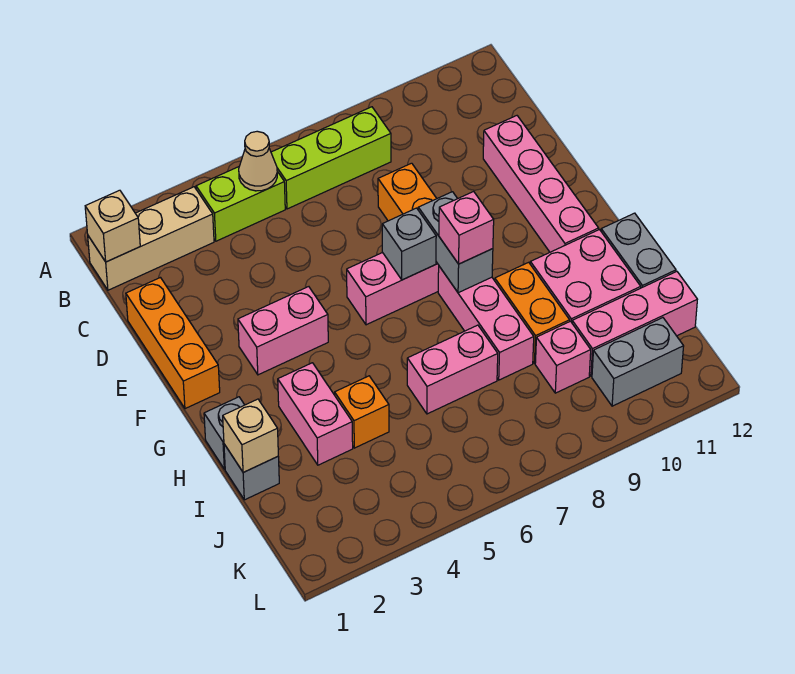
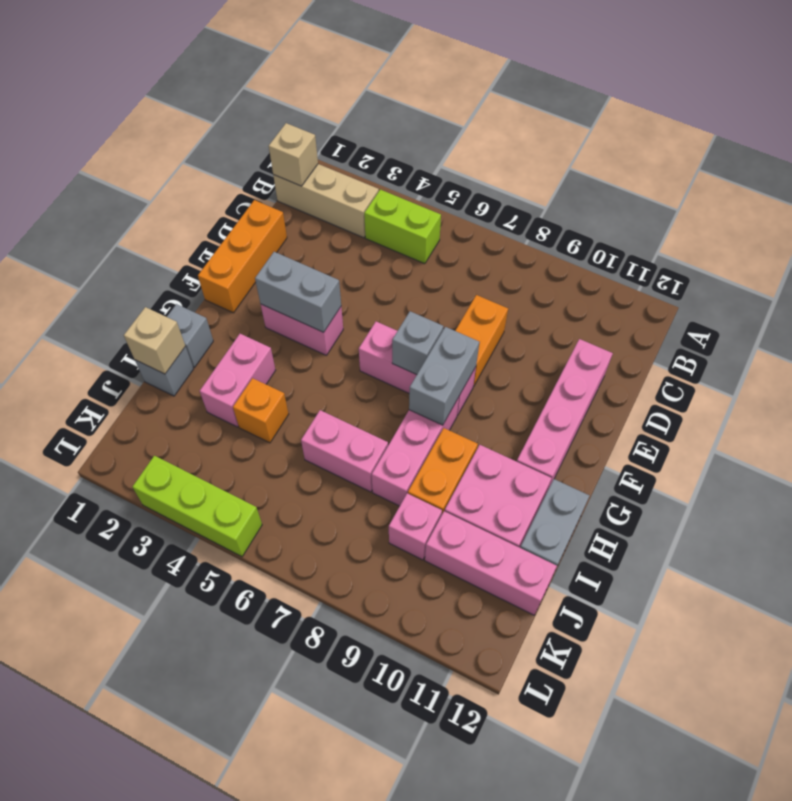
tan 1x1 cone [239,131,277,191] -> none
lime 1x3 brick [271,107,391,209] -> lime 1x3 brick moved to [132,456,262,557]
pink 1x1 brick [439,191,494,264] -> none
grey 1x2 brick [592,318,684,406] -> grey 1x2 brick moved to [255,252,341,332]

